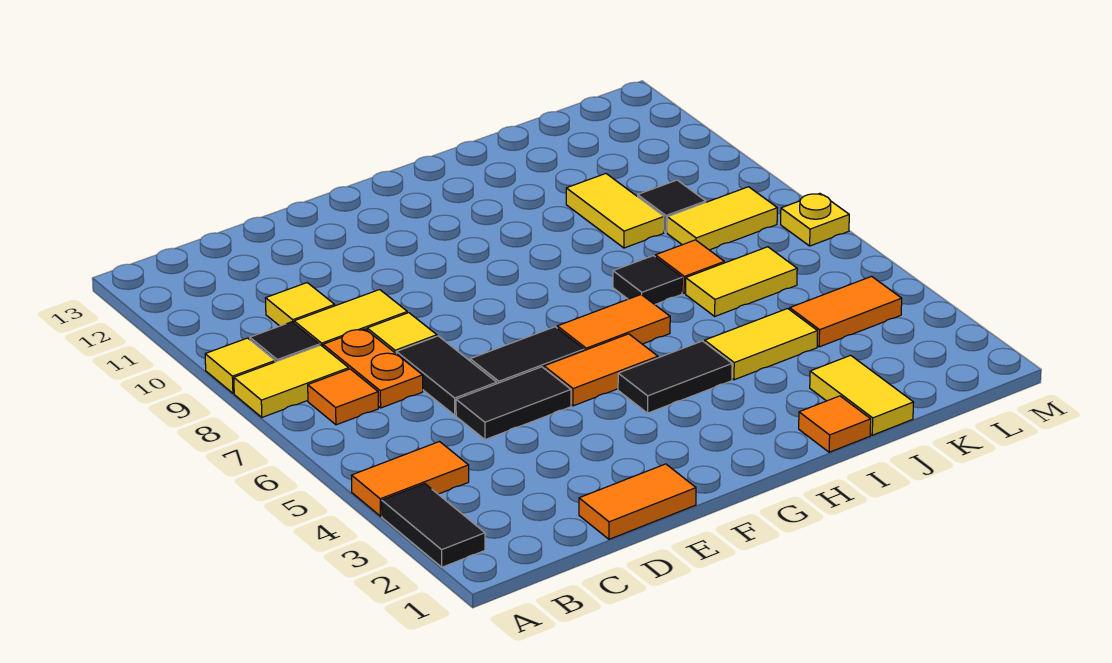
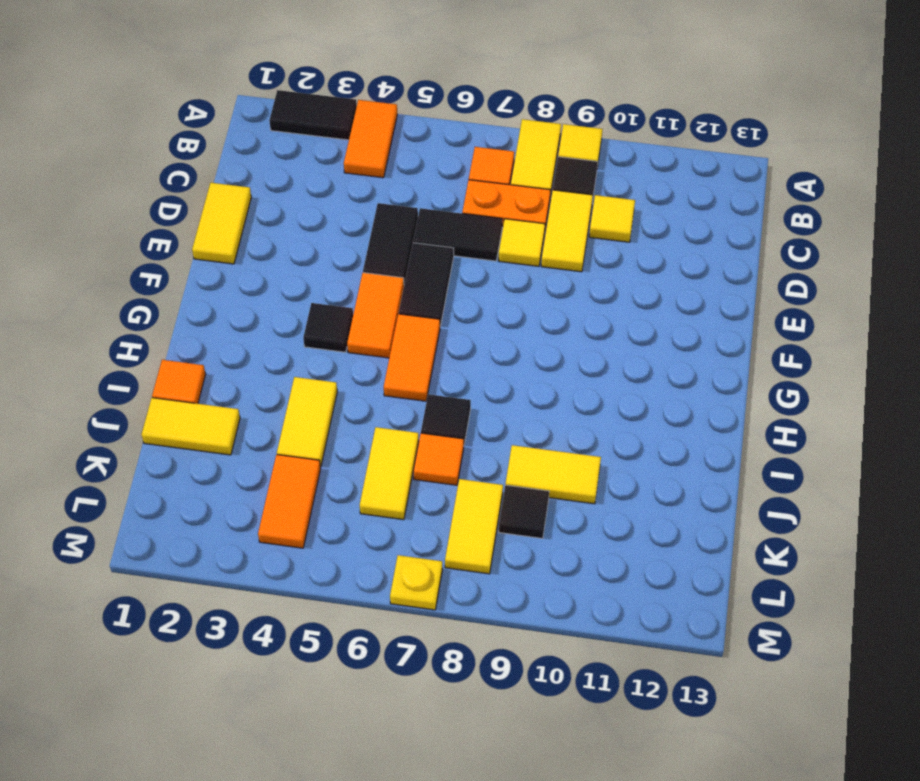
orange 1x2 tile [579,464,696,539] -> yellow 1x2 tile [192,183,251,264]
black 1x2 tile [618,341,732,413] -> black 1x1 tile [303,303,353,352]

